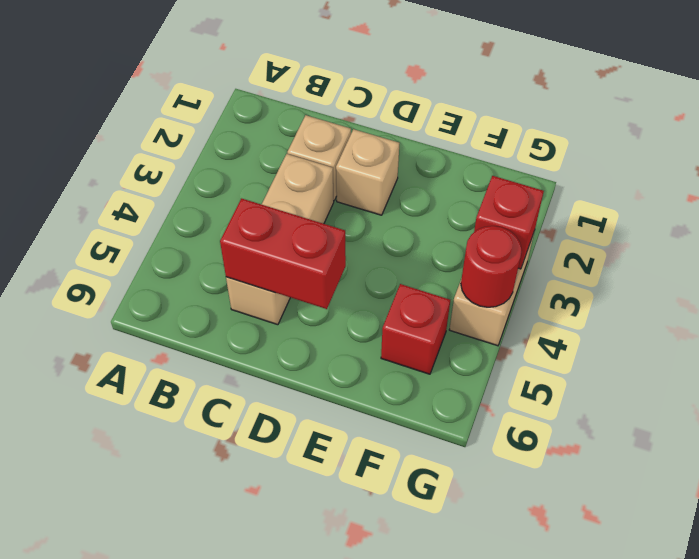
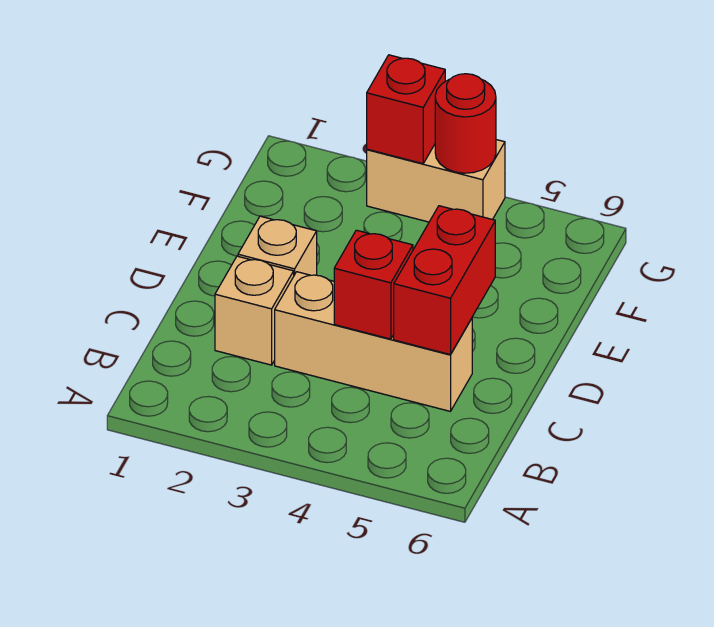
red 1x1 brick [381,284,450,374] -> red 1x1 brick moved to [334,230,413,339]

